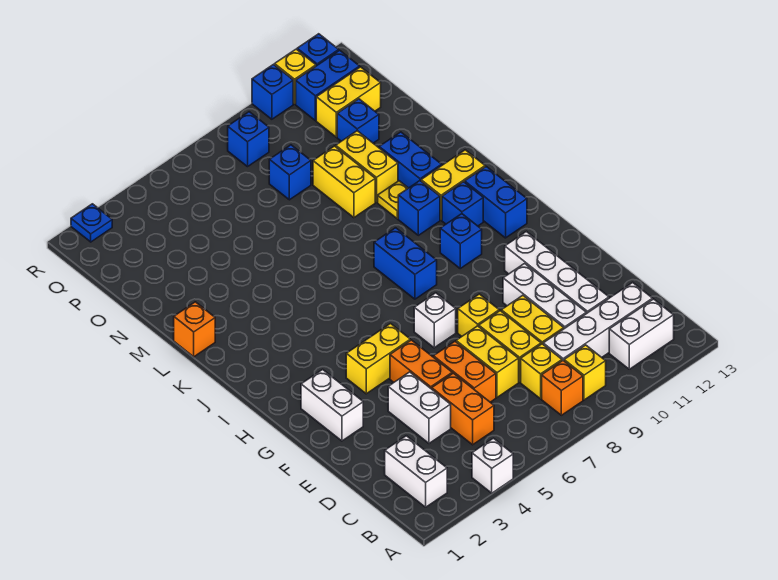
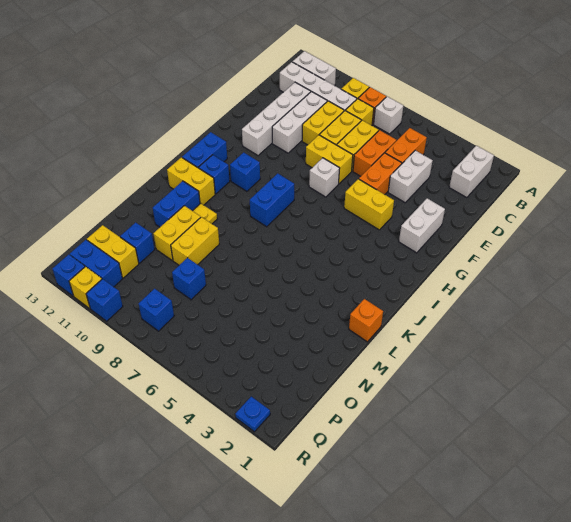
white 1x1 brick [472,438,513,493] -> white 1x1 brick moved to [374,97,403,134]
yellow 1x1 brick [458,294,499,336] -> yellow 1x2 brick [306,135,353,184]
blue 1x1 brick [398,181,440,235] -> none

